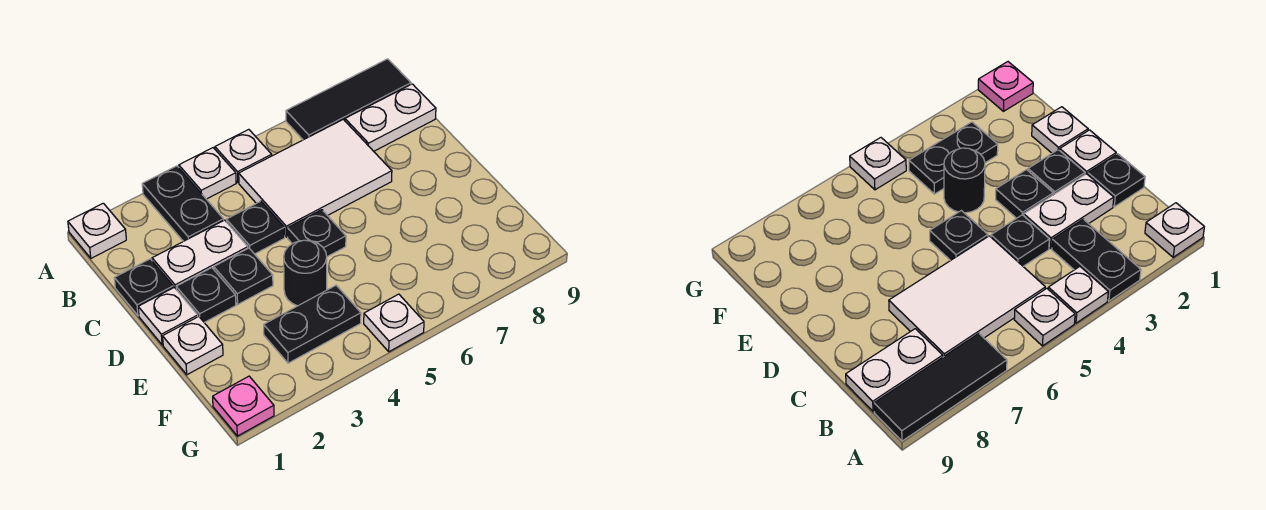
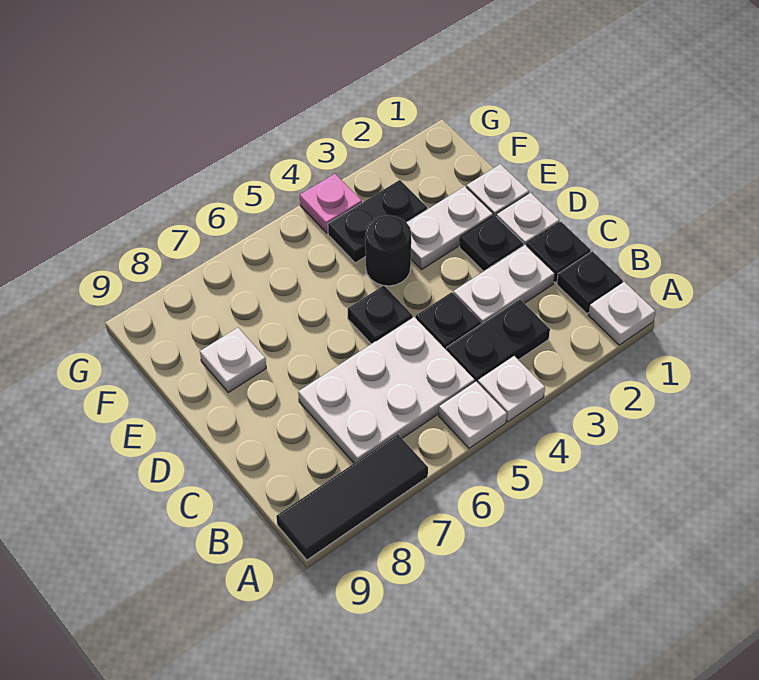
black 1x2 plate [142,166,224,241] -> black 1x2 plate turned to [446,299,550,383]
white 2x3 tile [239,119,392,237] -> white 2x3 plate [298,317,475,463]
white 1x2 plate [345,84,436,151] -> white 1x2 plate moved to [407,186,493,269]
black 1x1 plate [214,248,273,304] -> black 1x1 plate moved to [557,251,623,314]
pink 1x1 plate [213,376,274,436] -> pink 1x1 plate moved to [300,174,362,233]
white 1x1 plate [364,294,424,352] -> white 1x1 plate moved to [200,328,266,392]

